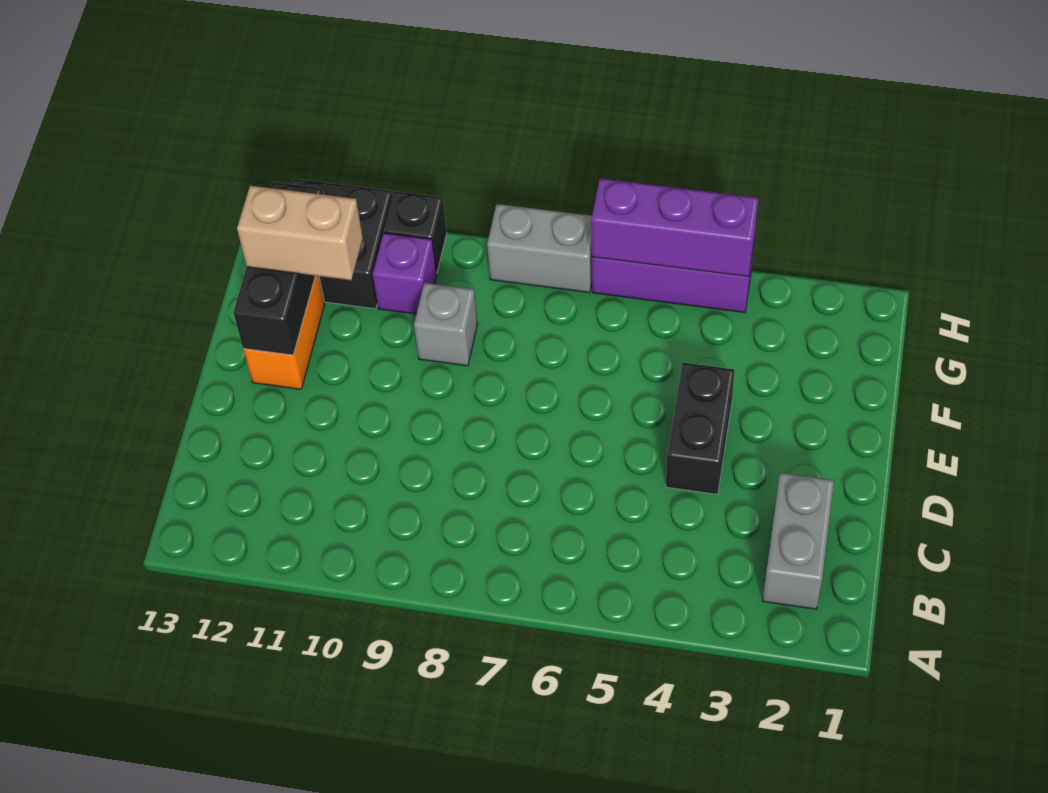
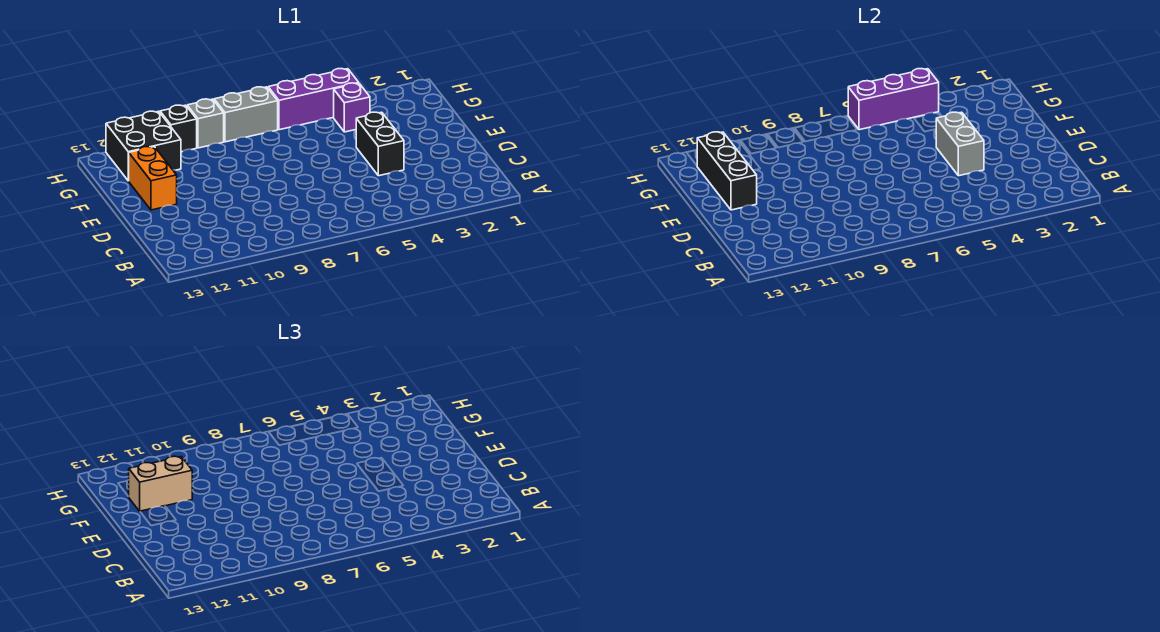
grey 1x2 brick [762,473,834,609] -> grey 1x2 brick moved to [936,112,984,176]
grey 1x1 brick [414,283,478,366] -> grey 1x1 brick moved to [187,99,224,148]
purple 1x1 brick [373,233,437,314] -> purple 1x1 brick moved to [334,83,370,132]

